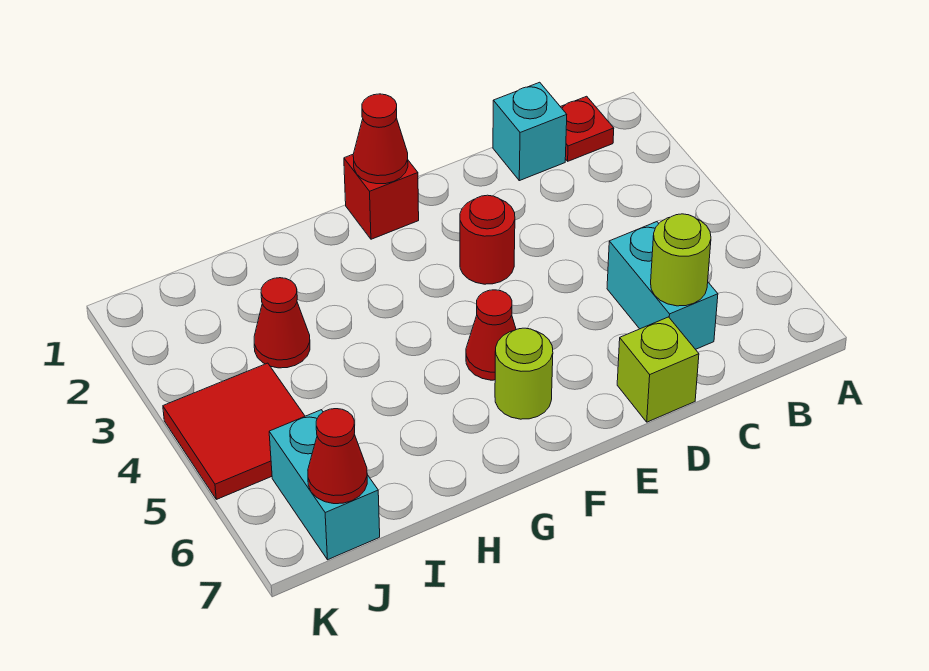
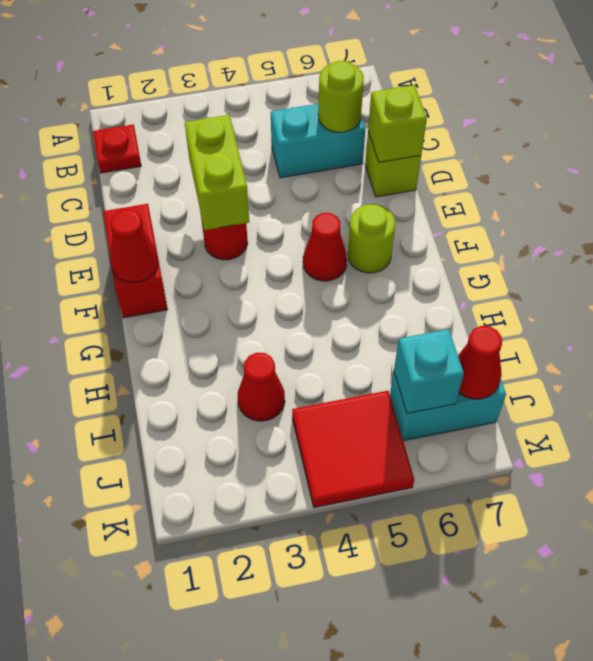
cyan 1x1 brick [493,82,567,181] -> cyan 1x1 brick moved to [394,329,464,413]
none -> lime 1x2 brick [185,115,249,230]
none -> lime 1x1 brick [368,85,427,163]
red 1x1 brick [344,155,419,239] -> red 1x2 brick [103,204,168,318]

